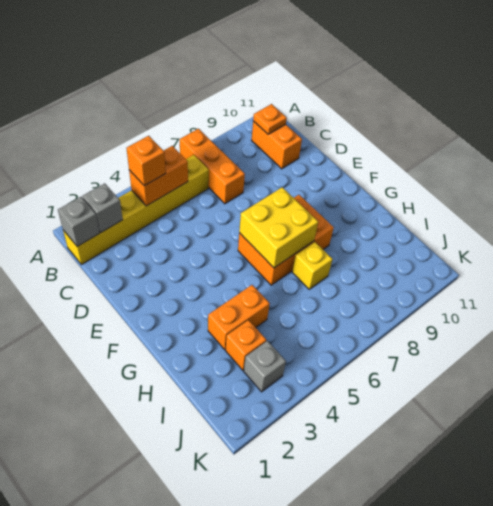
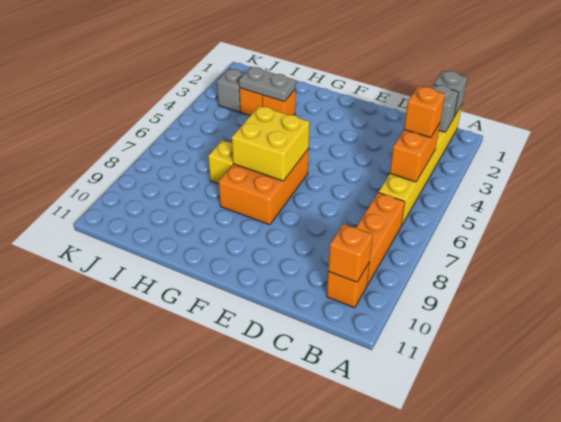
orange 1x3 brick [180,129,245,204] -> orange 1x3 brick turned to [356,192,405,285]
orange 1x2 brick [252,121,302,169] -> orange 1x1 brick [327,262,370,308]
orange 1x1 plate [253,104,287,134] -> orange 1x1 brick [328,224,373,282]
orange 1x2 brick [208,285,270,350] -> orange 1x1 brick [262,89,296,115]
none -> grey 1x2 plate [239,67,296,102]

